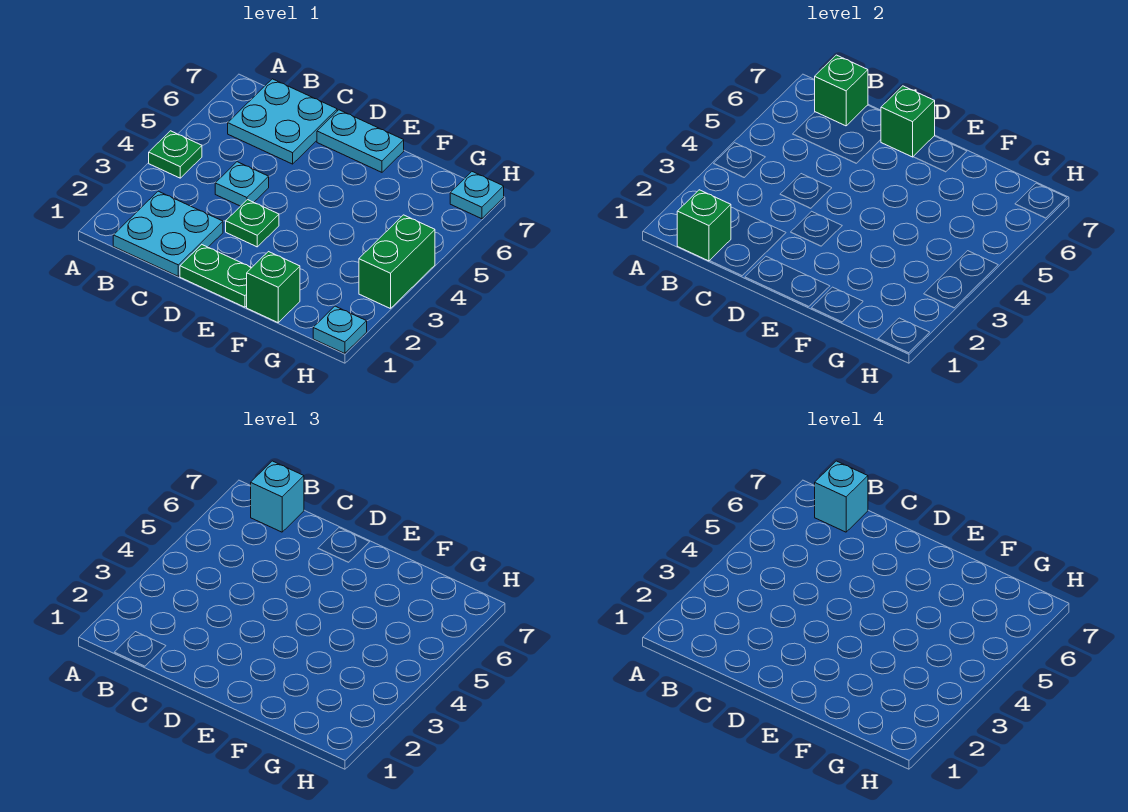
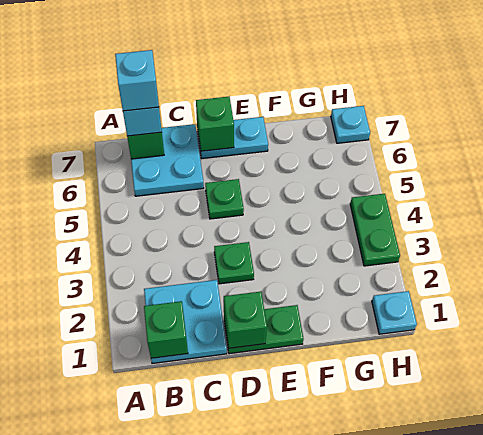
green 1x1 plate [149,131,202,178] -> green 1x1 plate moved to [205,179,244,219]
cyan 1x1 plate [215,162,269,206] -> none
green 1x1 brick [247,252,300,322] -> green 1x1 brick moved to [224,292,267,348]
green 1x2 brick [359,215,435,309] -> green 1x2 plate [350,194,400,266]

